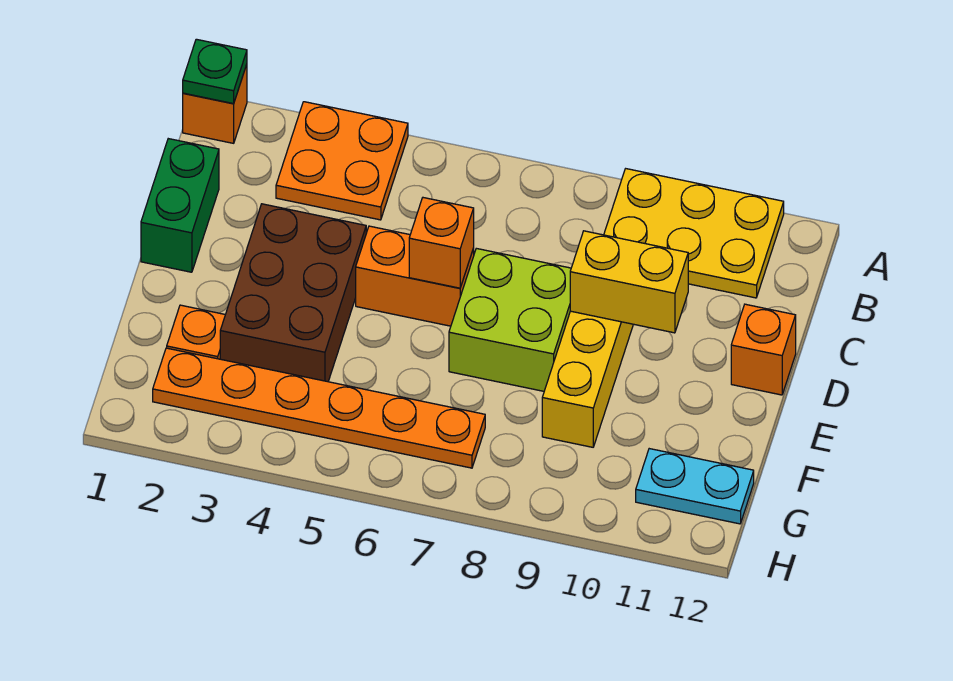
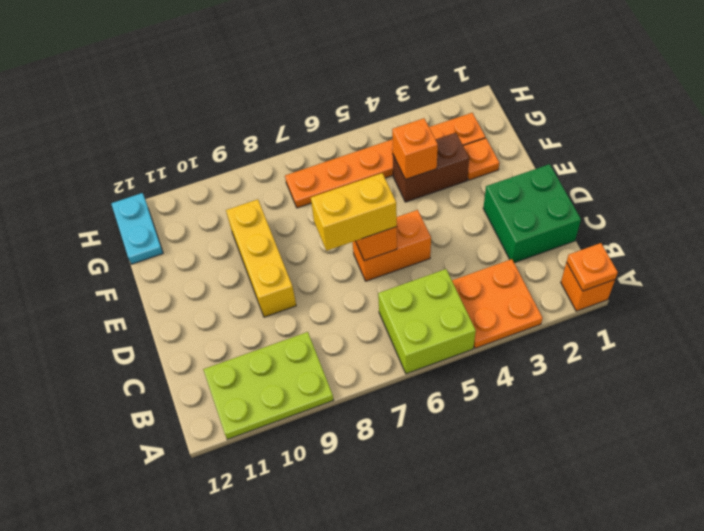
green 1x1 plate [183,39,247,104] -> orange 1x1 plate [567,243,618,291]
yellow 2x3 plate [604,169,784,298] -> lime 2x3 plate [203,332,333,440]
green 1x2 brick [141,139,219,272] -> green 2x2 brick [483,164,581,263]
brown 2x3 brick [220,204,366,382] -> brown 1x2 brick [393,133,469,202]
lime 2x2 brick [449,248,571,391] -> lime 2x2 brick moved to [378,269,476,374]
yellow 1x2 brick [570,231,688,333] -> yellow 1x2 brick moved to [311,173,397,251]
orange 1x1 brick [731,304,796,395] -> orange 1x1 brick moved to [392,118,438,179]
cyan 1x2 plate [636,449,754,524] -> cyan 1x2 plate turned to [111,193,163,264]

